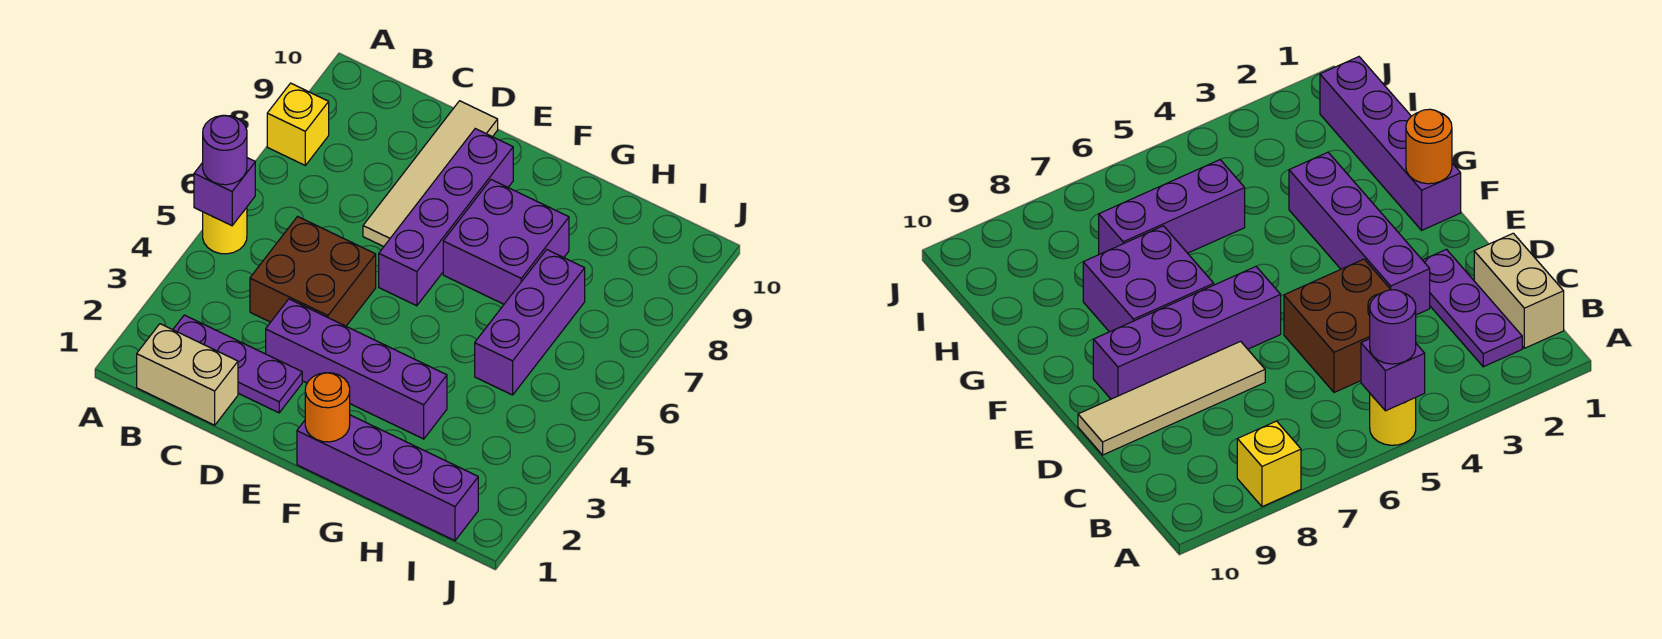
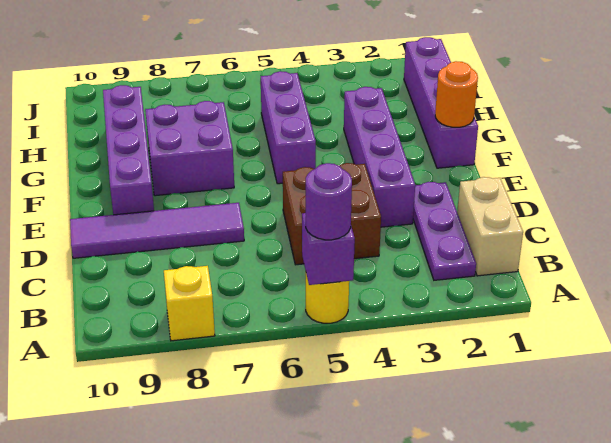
tan 1x4 tile [363,101,498,247] -> purple 1x4 tile [70,203,244,258]
purple 1x4 brick [379,129,513,306] -> purple 1x4 brick turned to [103,85,154,215]
purple 1x3 brick [475,250,585,395] -> purple 1x3 brick turned to [261,71,316,184]

